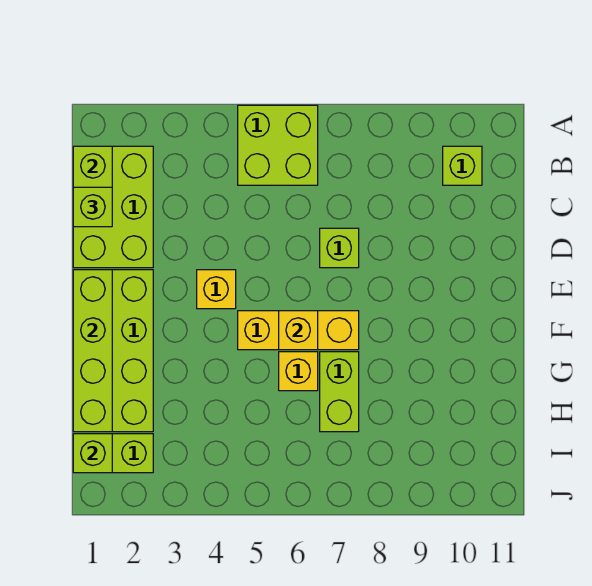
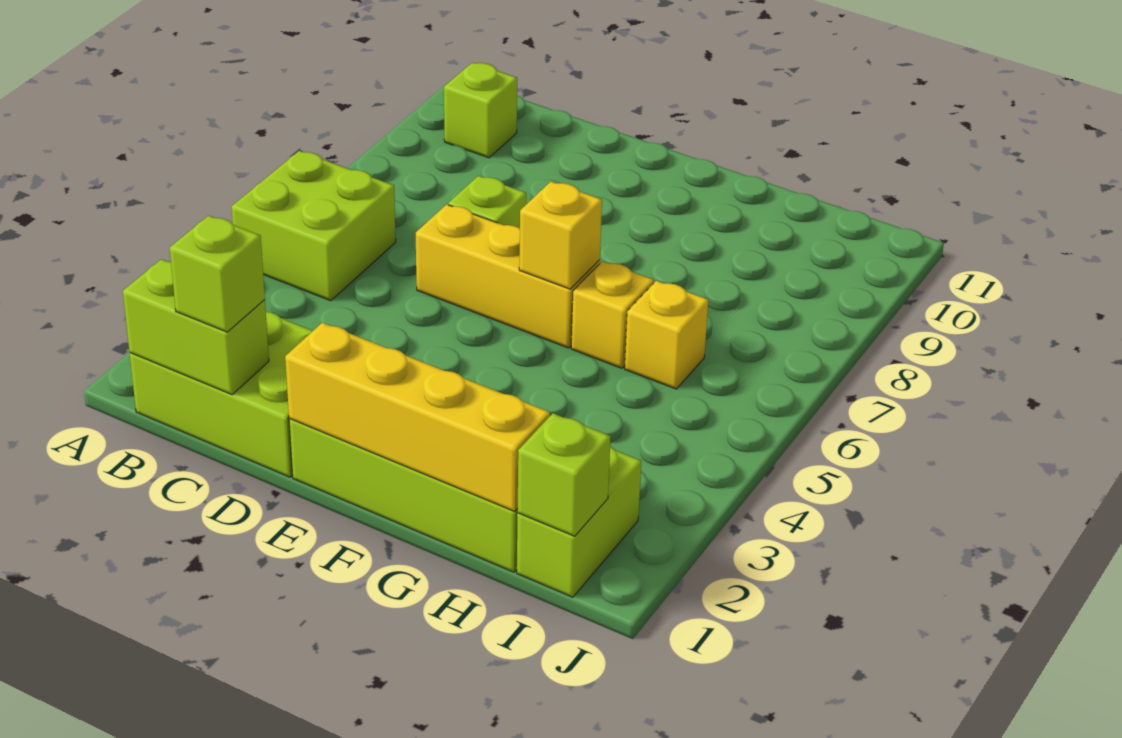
lime 1x4 brick [73,270,112,432] -> yellow 1x4 brick [285,323,550,511]
yellow 1x1 brick [197,270,236,309] -> yellow 1x1 brick moved to [625,281,708,389]
yellow 1x3 brick [238,311,359,350] -> yellow 1x3 brick turned to [416,204,600,348]
lime 1x2 brick [320,352,359,432] -> none

